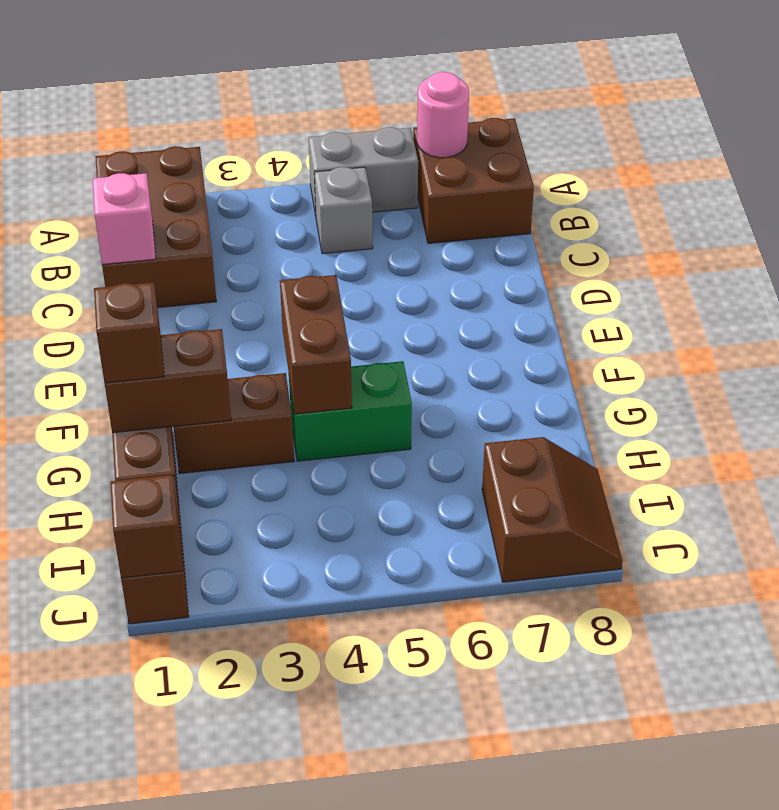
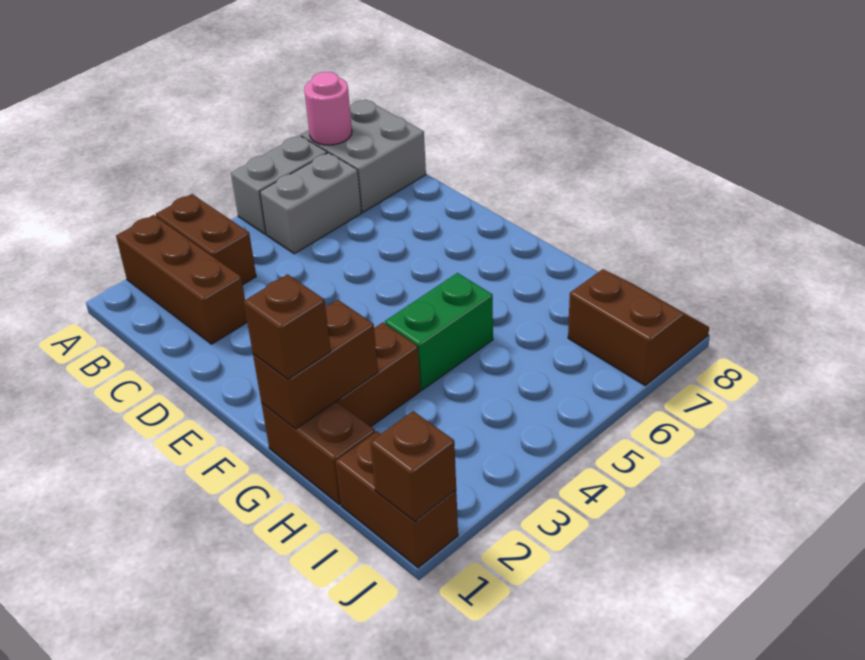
brown 2x3 brick [95,146,216,308] -> brown 1x3 brick [116,215,247,344]
brown 2x2 brick [413,118,534,243] -> grey 2x2 brick [301,99,426,212]
grey 1x1 brick [314,167,373,254] -> grey 1x2 brick [260,153,361,254]
pink 1x1 brick [93,173,156,264] -> none
brown 1x2 brick [280,275,352,414] -> brown 1x2 brick moved to [156,194,256,284]

